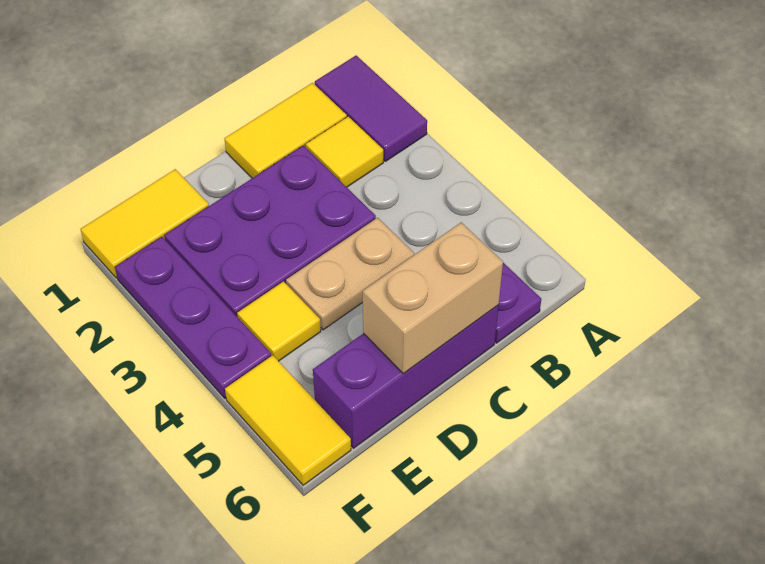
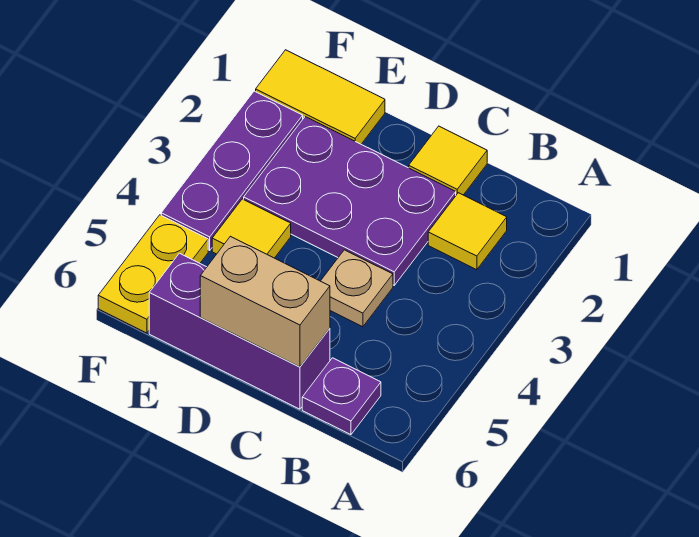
purple 1x2 tile [315,56,427,161] -> none
yellow 1x2 tile [224,83,347,178] -> yellow 1x1 tile [409,126,487,195]
tan 1x2 plate [286,218,415,330] -> tan 1x1 plate [321,250,393,327]
yellow 1x2 tile [225,355,351,485] -> yellow 1x2 plate [98,215,208,333]

